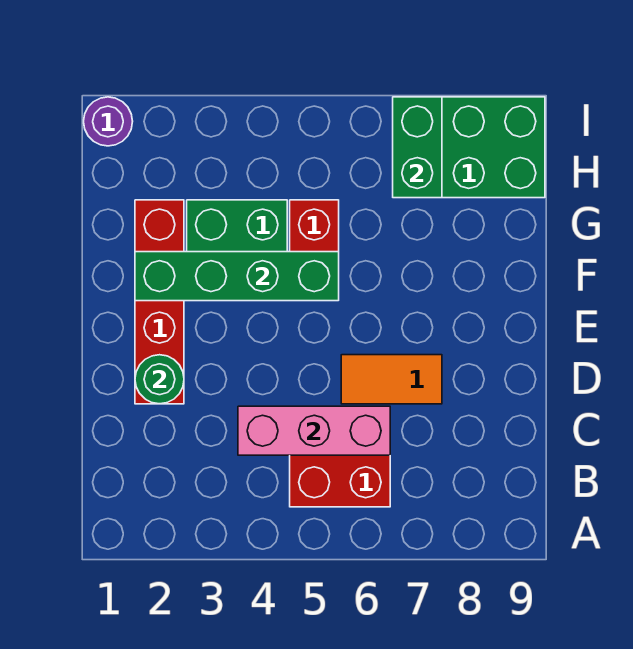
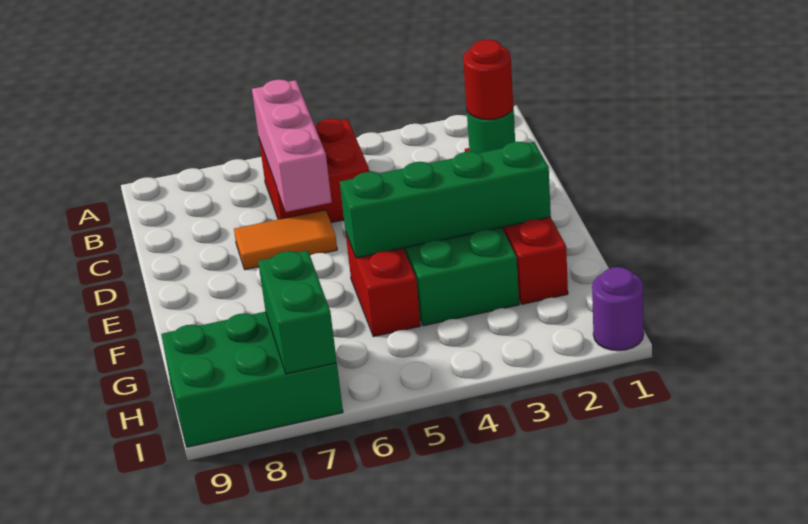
pink 1x3 brick [238,406,390,455] -> pink 1x3 brick turned to [252,79,332,212]
none -> red 1x1 round brick [463,40,513,120]

